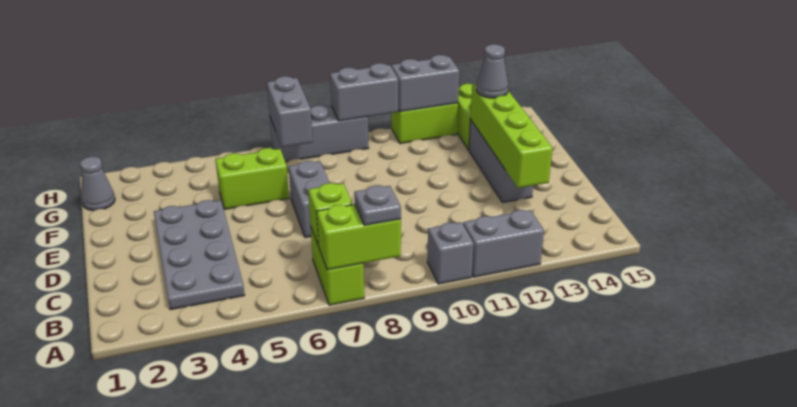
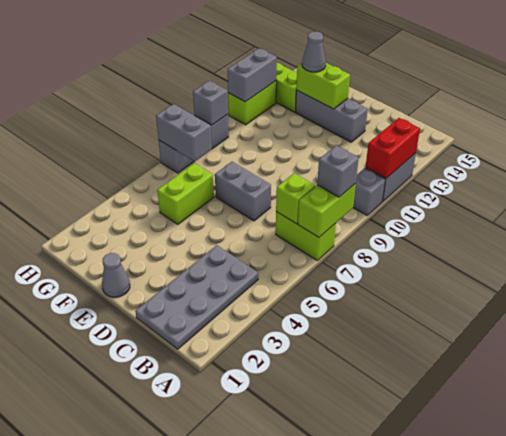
grey 1x1 plate [354,185,401,225] -> grey 1x1 brick [317,145,359,197]
none -> red 1x2 brick [366,118,420,178]
grey 2x4 plate [154,200,245,310] -> grey 2x4 plate turned to [135,245,258,349]
lime 1x4 brick [470,85,552,188] -> lime 1x2 brick [296,63,350,109]
grey 1x1 cone [80,157,115,211] -> grey 1x1 cone moved to [102,253,130,297]
grey 1x2 brick [330,63,398,121] -> grey 1x1 brick [193,81,228,125]

